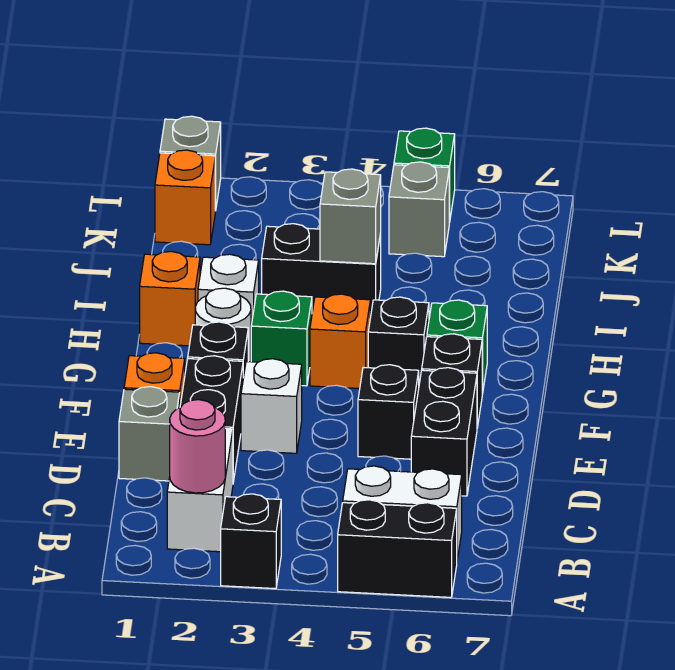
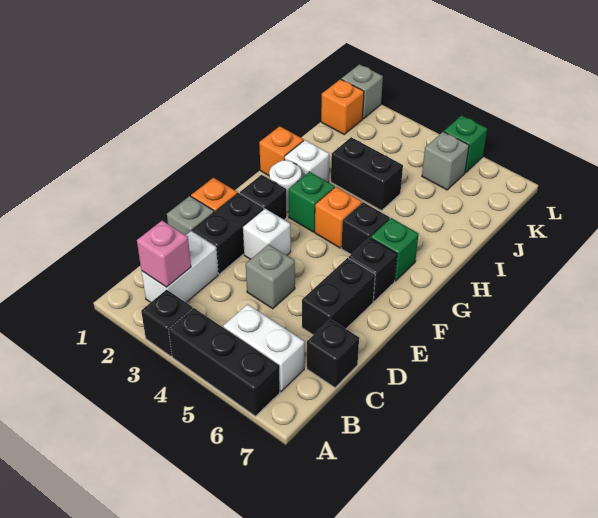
black 1x2 brick [338,500,457,597] -> black 1x3 brick [169,308,280,416]
pink 1x1 round brick [170,400,225,493] -> pink 1x1 brick [137,221,191,287]
black 1x1 brick [358,365,419,459] -> black 1x1 brick moved to [307,319,359,388]
grey 1x1 brick [320,169,381,264] -> grey 1x1 brick moved to [246,244,295,309]

